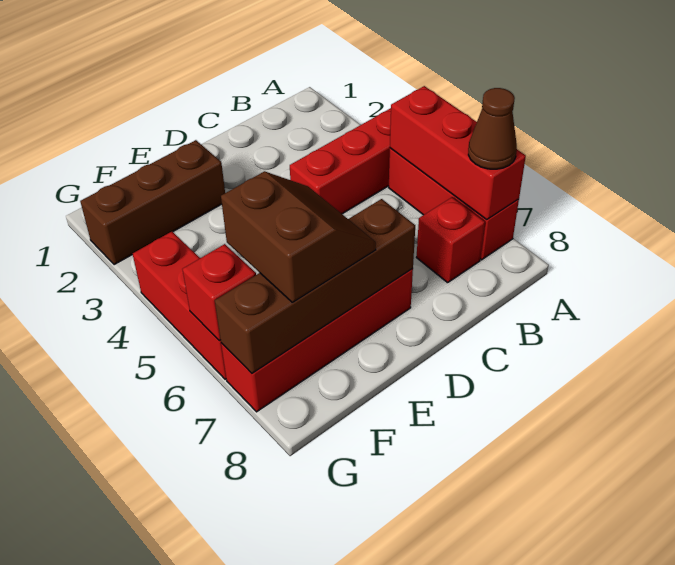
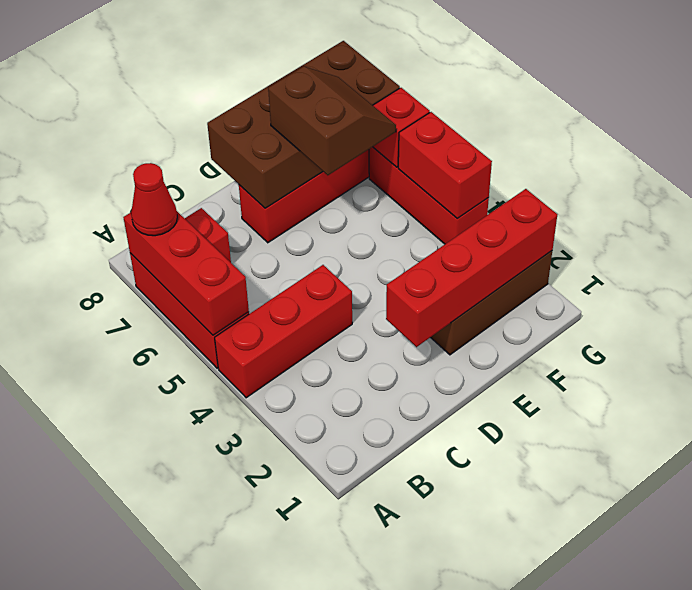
brown 1x1 cone [468,88,517,169] -> red 1x1 cone [131,163,177,236]
none -> red 1x4 brick [386,189,557,347]
brown 1x4 brick [215,199,415,373] -> brown 2x4 brick [207,41,400,208]
brown 2x2 slope [221,171,376,302] -> brown 2x2 slope turned to [268,66,396,175]
none -> red 1x2 brick [398,112,492,219]

